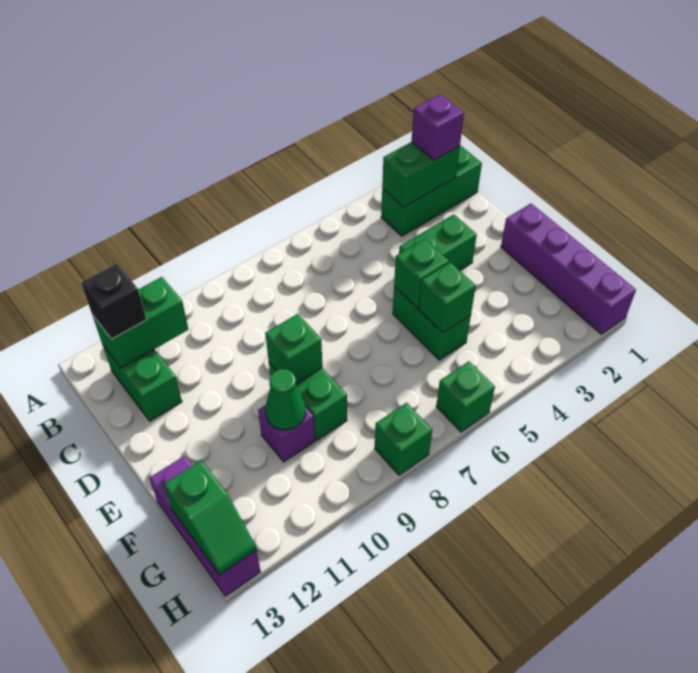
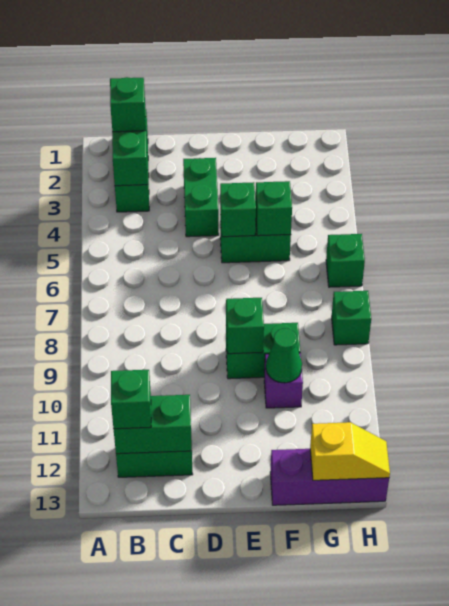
purple 1x1 brick [412,94,464,160] -> green 1x1 brick [110,77,146,132]
green 1x2 brick [92,277,188,368] -> green 1x2 brick turned to [114,395,192,454]
black 1x1 brick [81,264,146,339] -> green 1x1 brick [111,370,151,429]
purple 1x4 brick [501,204,636,334] -> none
green 1x2 slope [164,460,257,575] -> yellow 1x2 slope [310,422,390,480]

